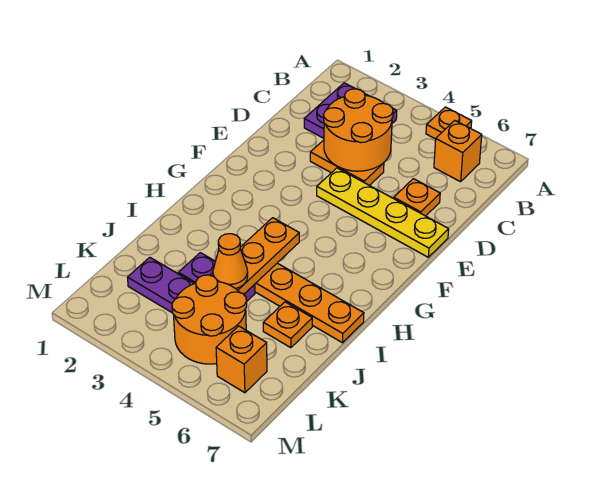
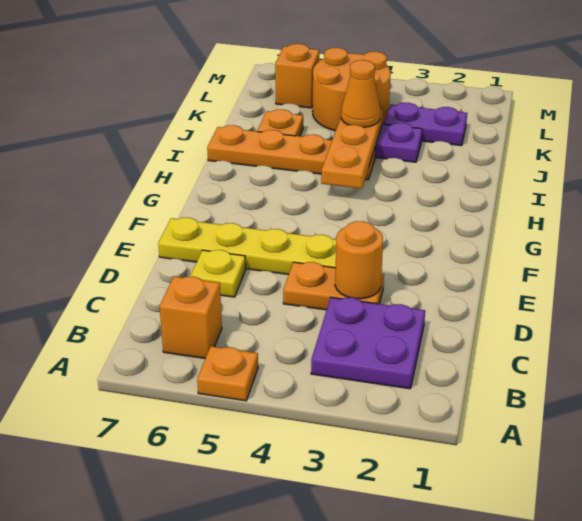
orange 2x2 round brick [324,89,393,171] -> orange 1x1 round brick [335,221,383,299]
orange 1x1 plate [394,179,440,216] -> yellow 1x1 plate [190,250,246,297]

